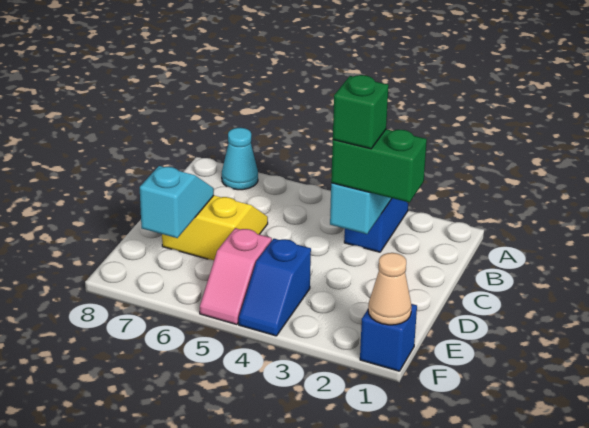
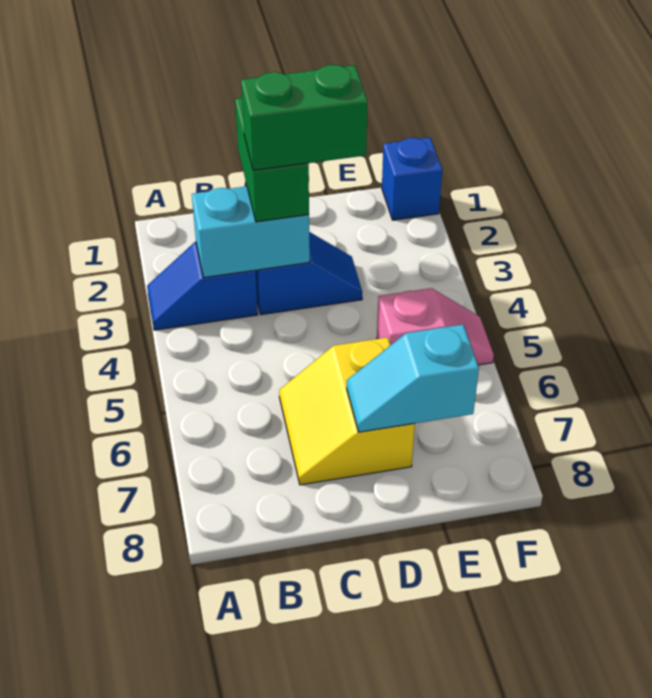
cyan 1x1 cone [222,128,258,190] -> none
green 1x1 brick [333,75,389,149] -> green 1x2 brick [241,65,368,170]
blue 1x2 slope [239,239,311,336] -> blue 1x2 slope moved to [255,232,362,315]
tan 1x1 cone [368,253,412,325] -> none

